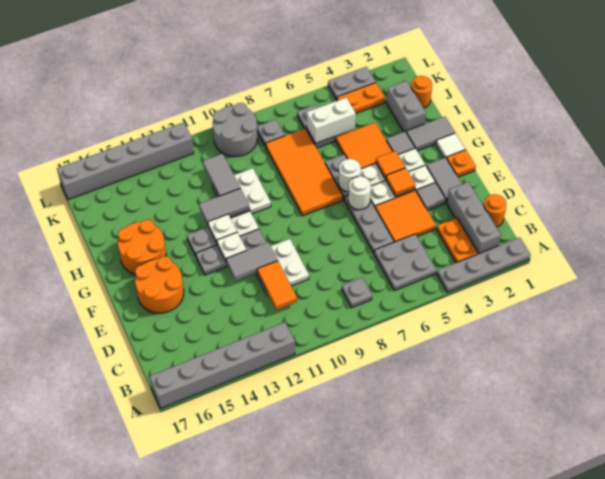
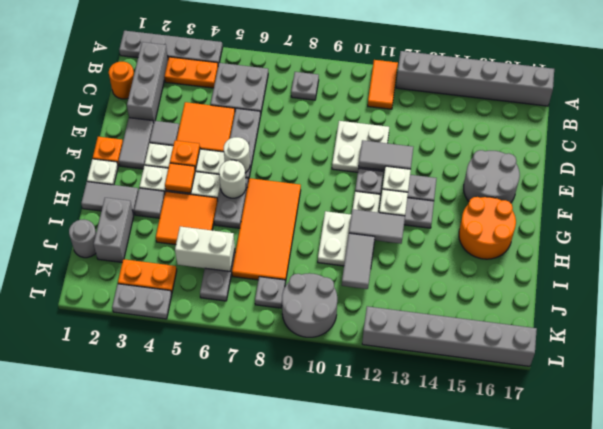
orange 1x2 plate [437,218,478,263] -> orange 1x2 plate turned to [164,57,218,88]
orange 1x2 tile [257,261,297,310] -> orange 1x2 tile moved to [368,60,398,109]
orange 2x2 round brick [135,256,184,313] -> grey 2x2 round brick [464,150,520,203]
orange 1x1 tile [386,168,416,197] -> orange 1x1 plate [170,141,200,170]
white 1x1 tile [436,133,465,158] -> white 1x1 plate [87,159,118,185]
orange 1x1 round brick [411,76,432,108] -> grey 1x1 round brick [69,220,96,258]

